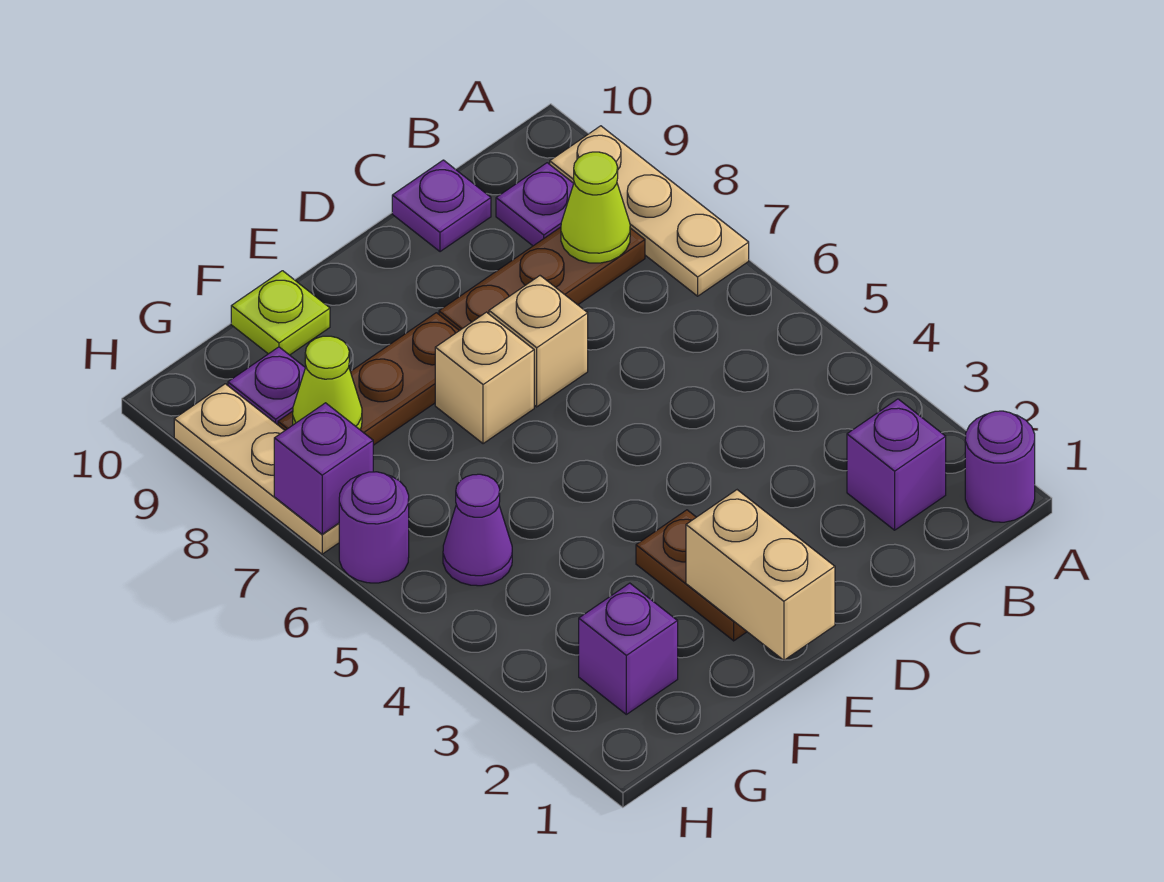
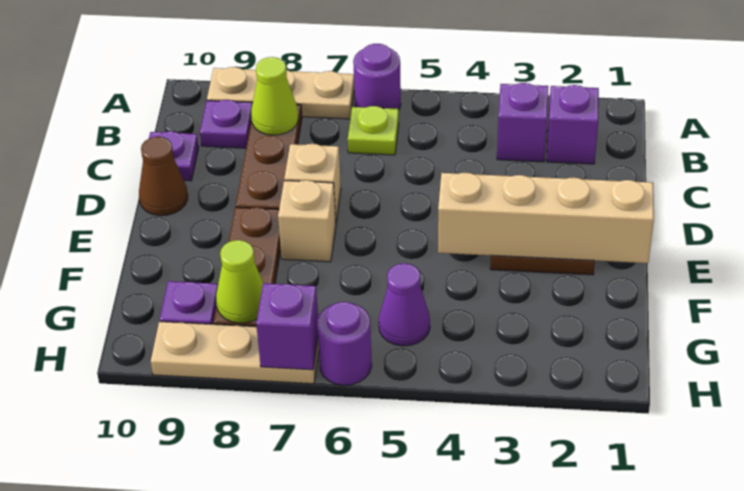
purple 1x1 round brick [965,411,1035,522] -> purple 1x1 round brick moved to [353,44,401,109]
none -> brown 1x1 cone [139,137,188,216]
tan 1x2 brick [686,490,835,660] -> tan 1x4 brick [438,173,654,263]
lime 1x1 plate [231,271,330,355] -> lime 1x1 plate moved to [348,106,399,155]
purple 1x1 brick [579,583,678,714] -> purple 1x1 brick moved to [497,83,548,162]

